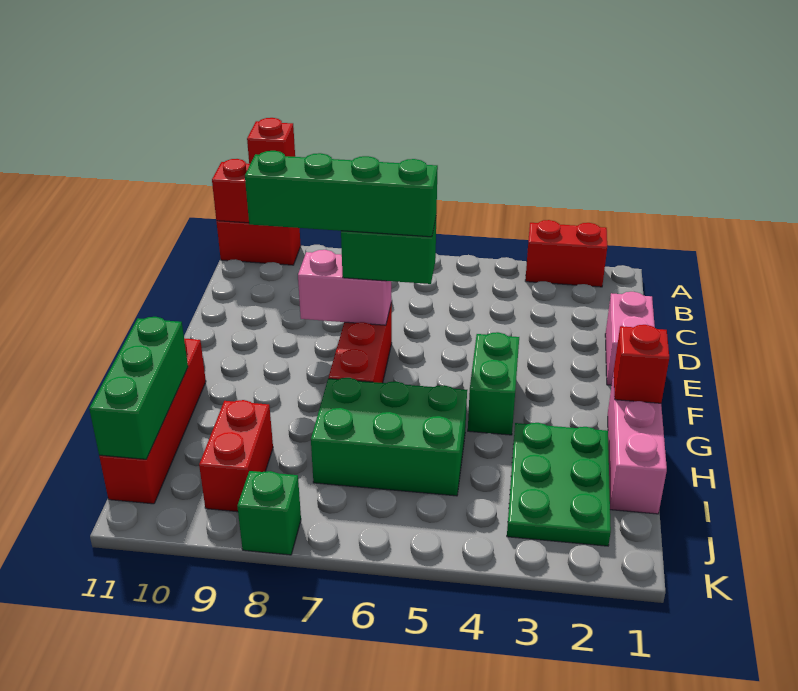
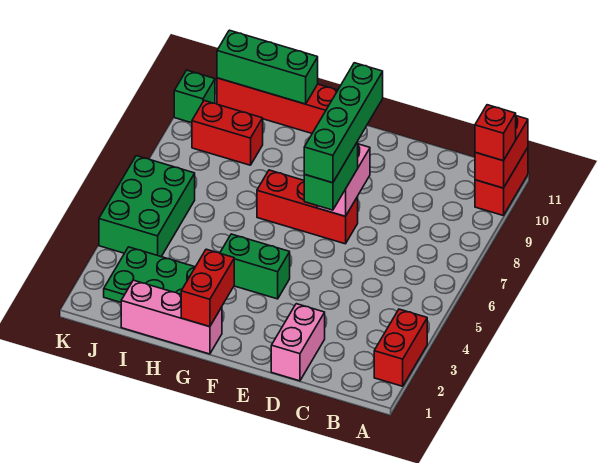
pink 1x2 brick [605,292,655,385] -> pink 1x2 brick turned to [271,304,325,381]
red 1x1 brick [614,325,669,403] -> red 1x2 brick [181,249,234,327]
green 2x3 brick [311,378,467,496] -> green 2x3 brick moved to [99,156,195,257]
green 1x1 brick [237,471,301,555] -> green 1x1 brick moved to [174,70,215,123]

